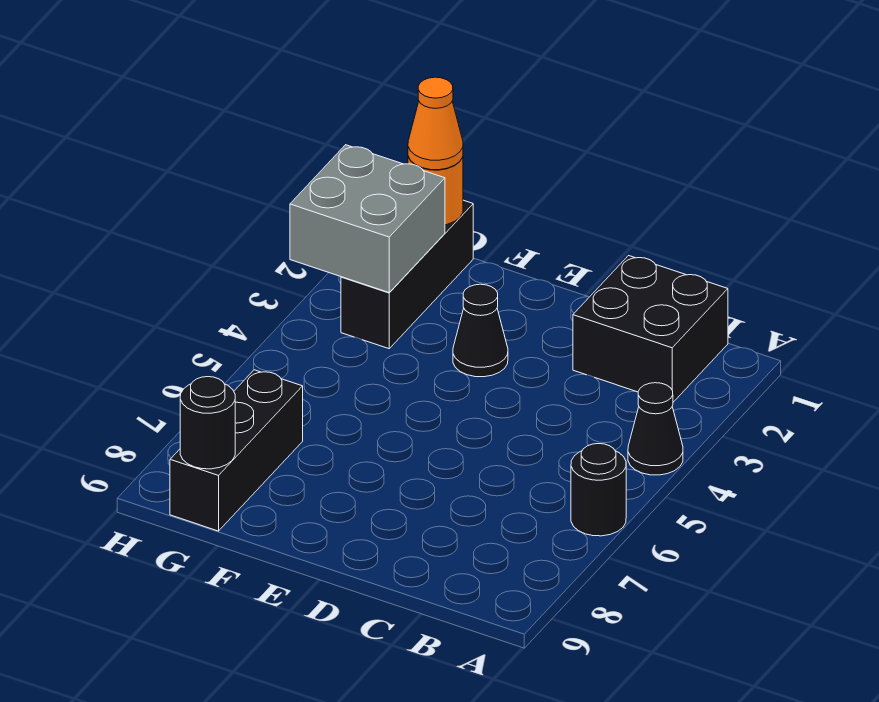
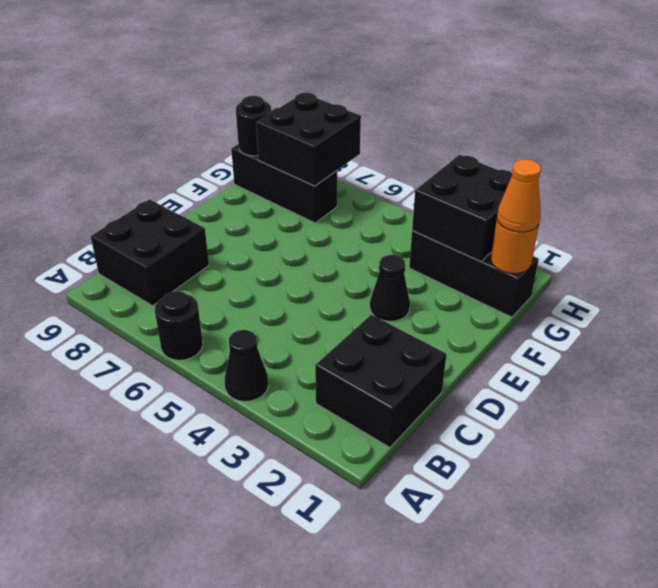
none -> black 2x2 brick [91,199,209,306]
grey 2x2 brick [290,145,445,293] -> black 2x2 brick [412,155,512,261]
none -> black 2x2 brick [256,93,361,186]

